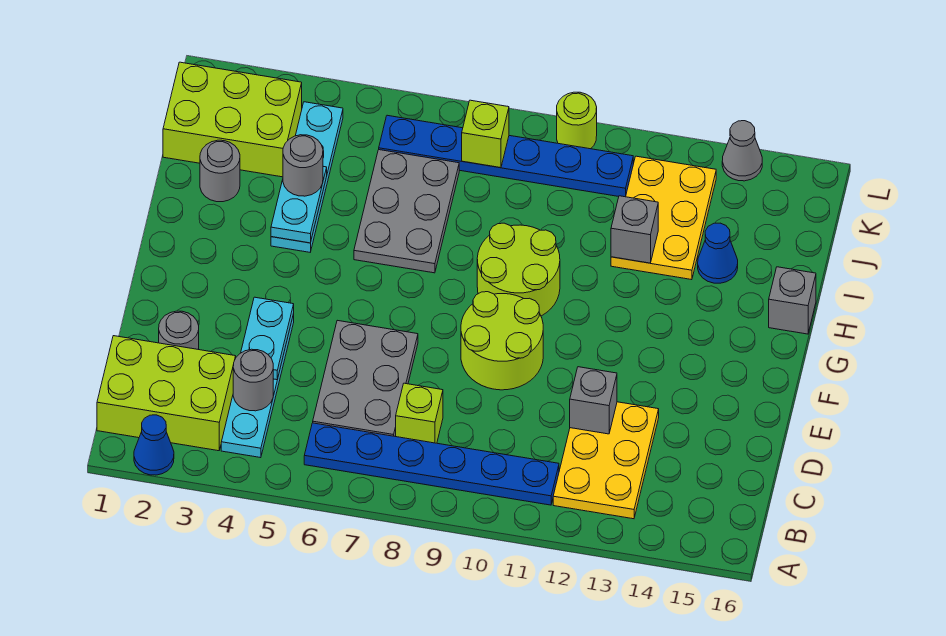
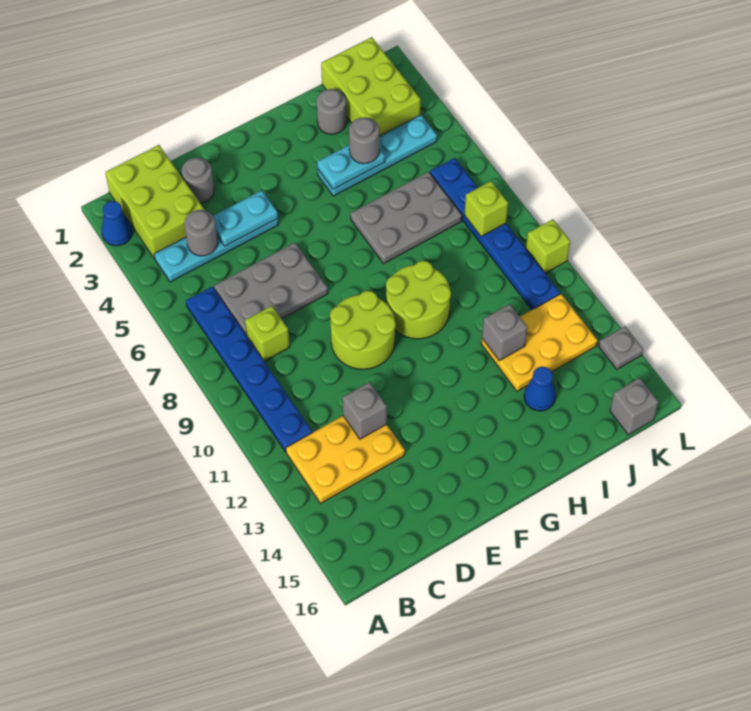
grey 1x1 brick [769,267,816,334] -> grey 1x1 brick moved to [610,378,659,435]
lime 1x1 round brick [557,92,597,149] -> lime 1x1 brick [526,219,570,273]
grey 1x1 cone [722,121,762,181] -> grey 1x1 plate [599,326,643,369]

